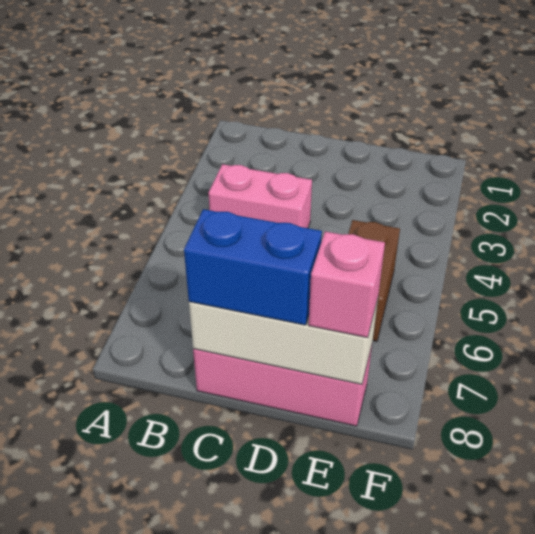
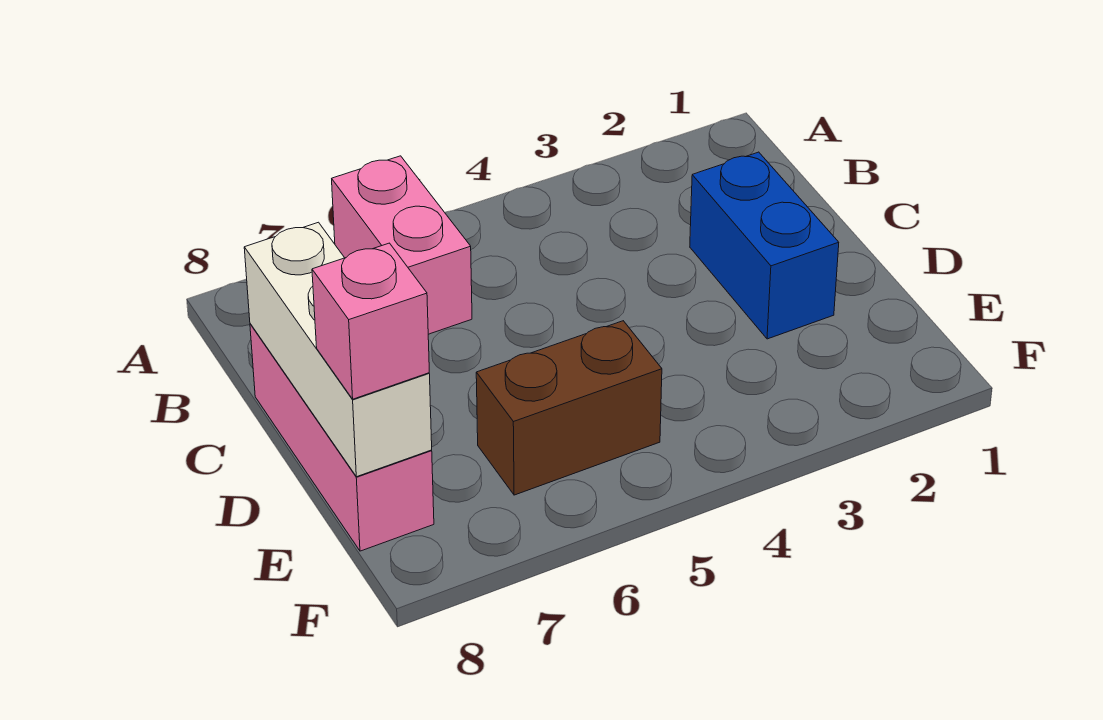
pink 1x2 brick [208,164,312,228] -> pink 1x2 brick moved to [332,156,472,334]
blue 1x2 brick [184,209,322,325] -> blue 1x2 brick moved to [690,152,839,339]

